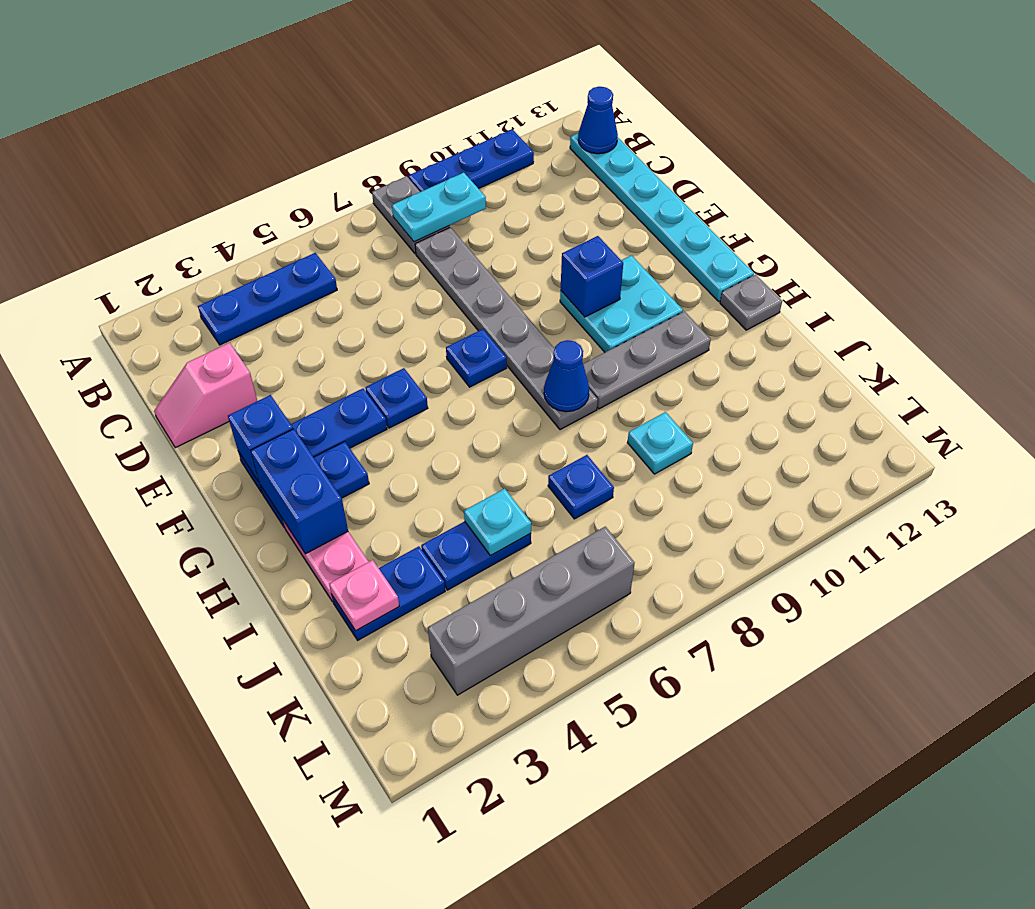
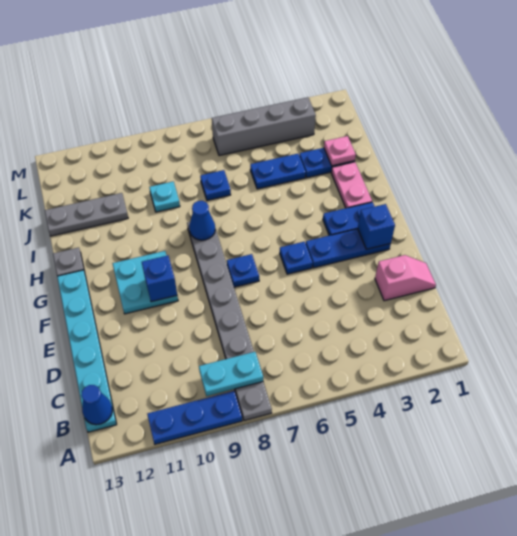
blue 1x3 plate [198,253,337,345] -> none
blue 1x2 brick [251,429,348,554] -> none
grey 1x3 plate [583,311,711,409] -> grey 1x3 plate moved to [45,193,128,236]
cyan 1x1 plate [464,489,531,556] -> none

